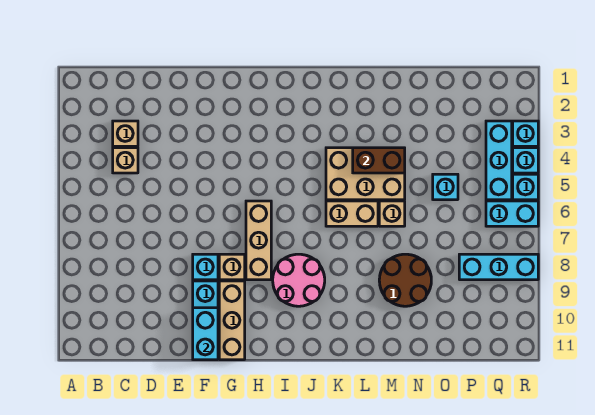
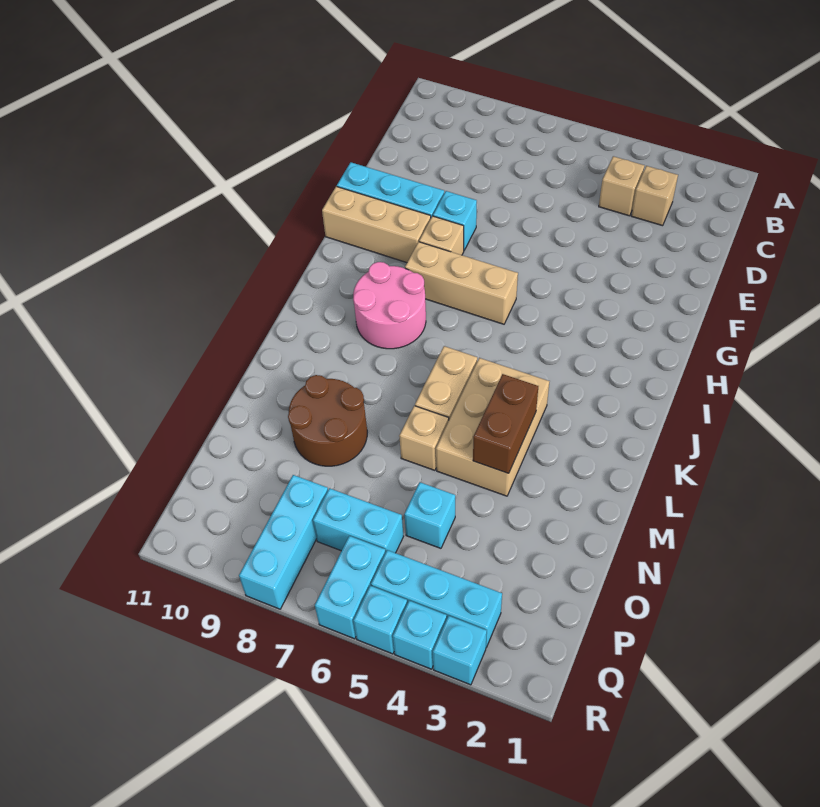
cyan 1x2 brick [193,308,218,360] -> cyan 1x2 brick moved to [313,488,404,553]

